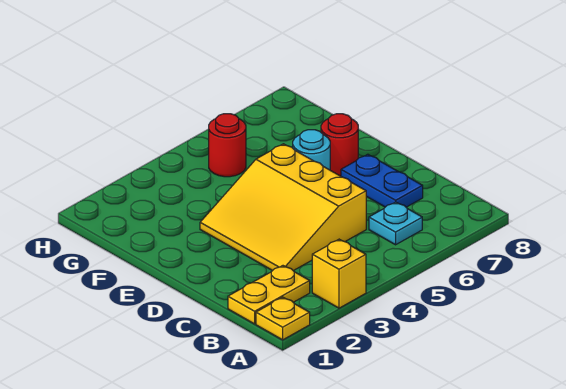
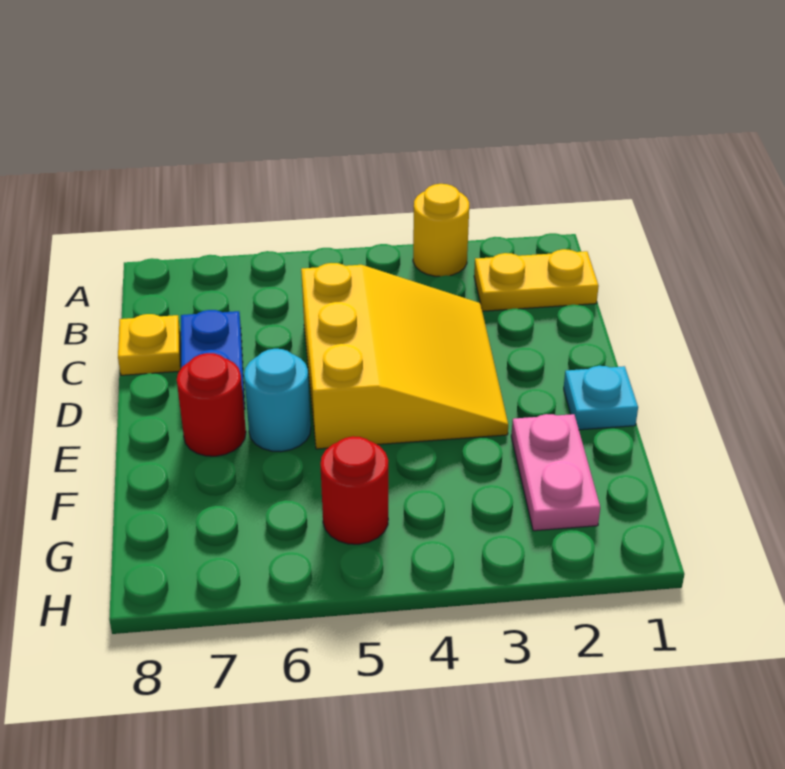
yellow 1x1 plate [256,297,310,340] -> yellow 1x1 plate moved to [118,314,180,375]
yellow 1x1 brick [312,239,366,308] -> yellow 1x1 round brick [413,184,469,276]
cyan 1x1 plate [369,202,422,245] -> cyan 1x1 plate moved to [564,366,638,430]
none -> pink 1x2 plate [511,414,600,531]

